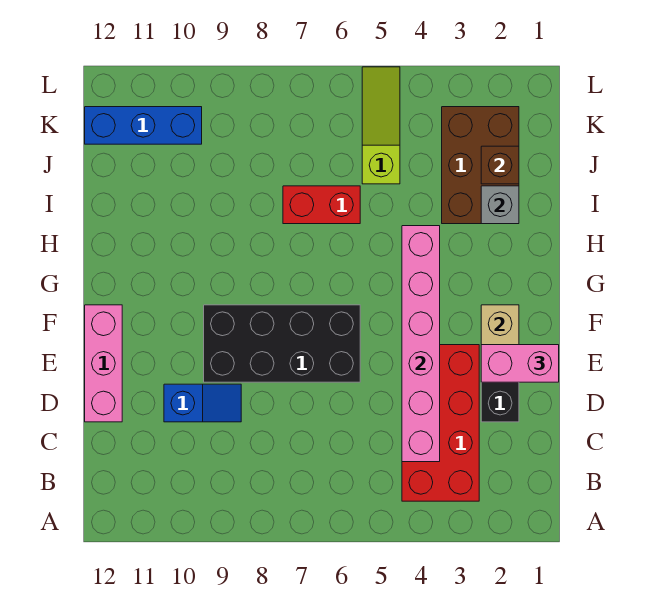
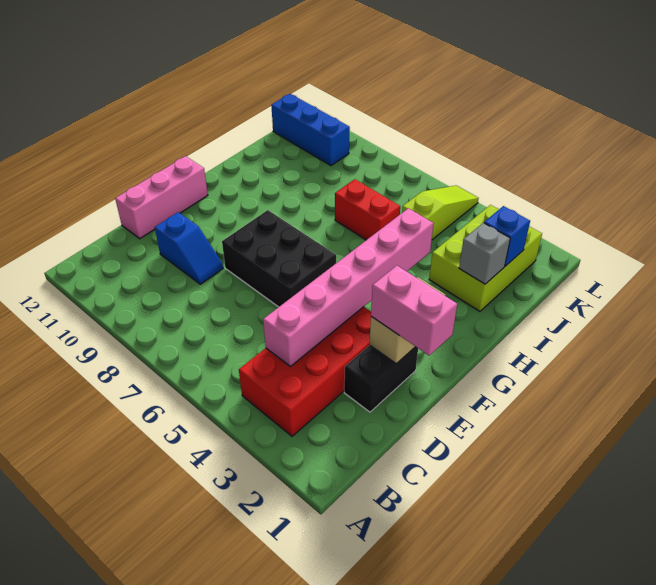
black 2x4 brick [204,305,360,382] -> black 2x3 brick [222,210,336,307]
brown 2x3 brick [442,107,519,224] -> lime 2x3 brick [429,205,542,311]
brown 1x1 brick [481,146,519,184] -> blue 1x1 brick [484,206,530,266]

